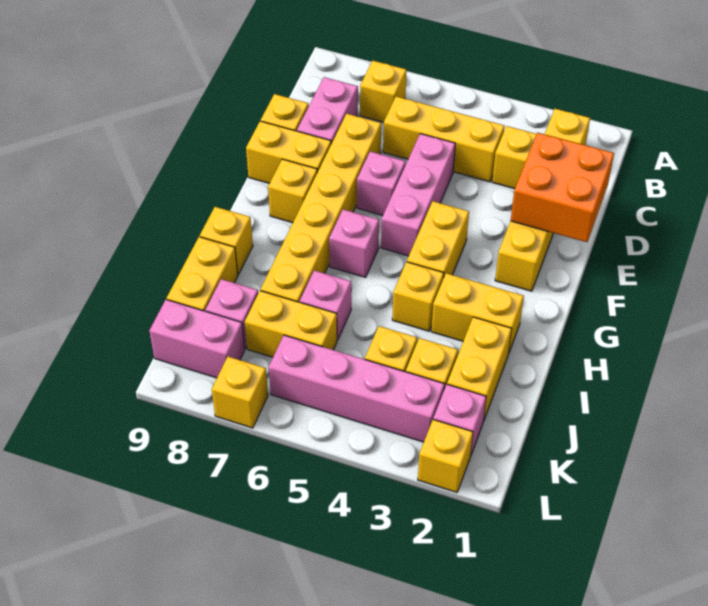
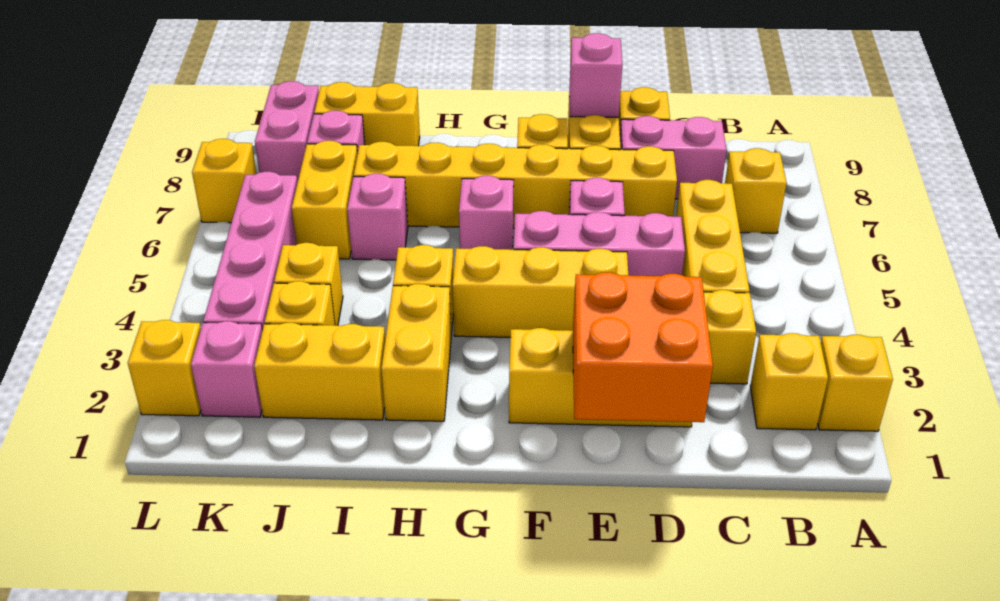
none -> pink 1x1 brick [569,33,622,117]
yellow 1x2 brick [407,201,469,276] -> yellow 1x3 brick [453,246,628,337]
yellow 1x1 brick [200,207,253,275] -> yellow 1x1 brick moved to [818,335,893,431]

